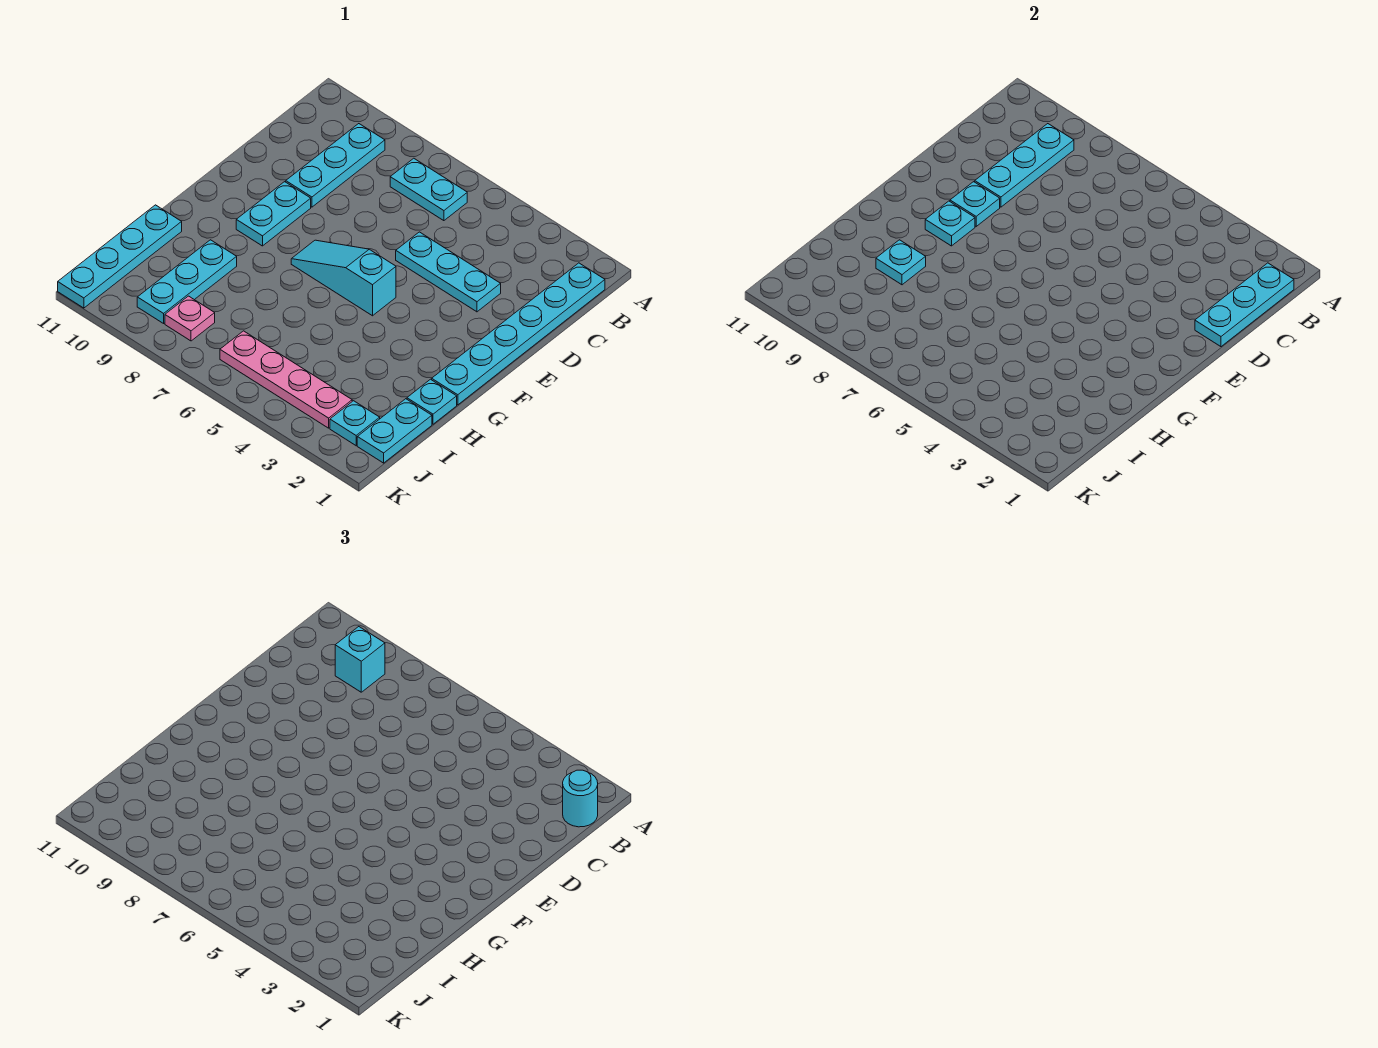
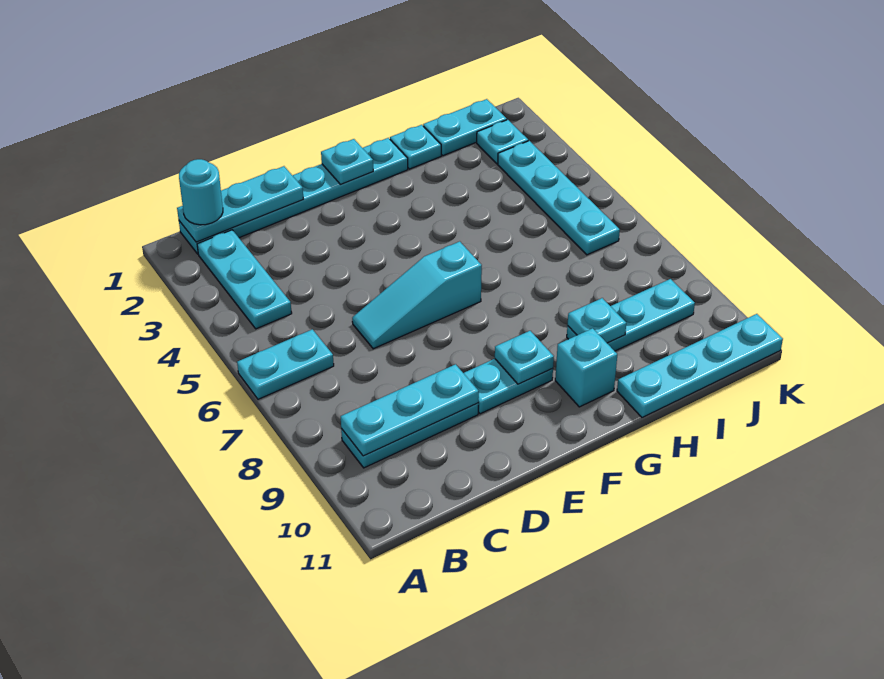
cyan 1x2 plate [390,158,467,221] -> cyan 1x2 plate turned to [237,329,334,399]
cyan 1x1 brick [335,627,385,692] -> cyan 1x1 brick moved to [555,328,617,407]
cyan 1x3 plate [396,232,501,312] -> cyan 1x3 plate moved to [197,230,292,329]
cyan 1x1 plate [950,182,1000,226] -> cyan 1x1 plate moved to [321,139,373,184]
cyan 1x3 slope [291,240,396,316] -> cyan 1x3 slope turned to [352,241,482,349]
pink 1x4 plate [220,331,352,428] -> cyan 1x4 plate [498,141,620,255]
pink 1x1 plate [165,296,215,341] -> none

